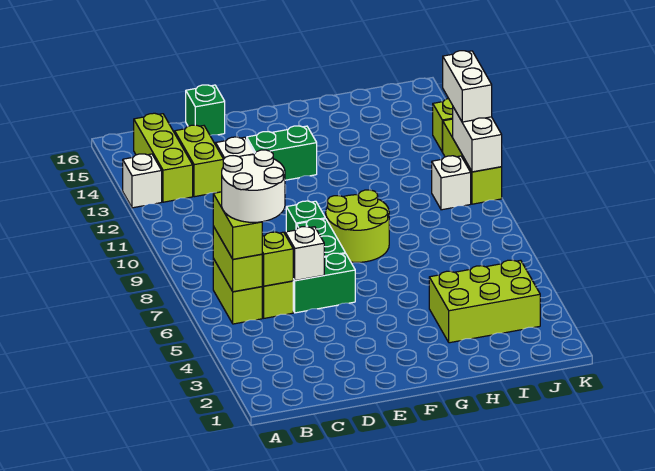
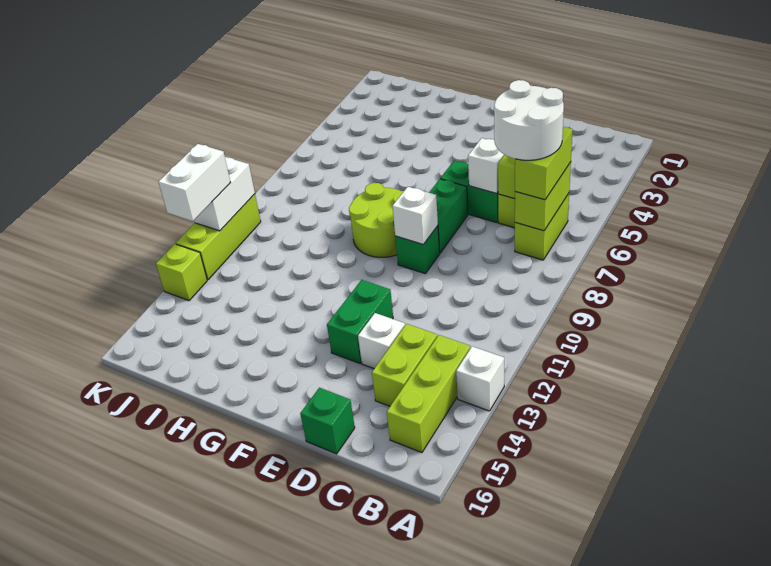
green 1x2 brick [247,126,317,180] -> green 1x2 brick turned to [327,280,393,363]
lime 2x3 brick [429,260,540,343] -> none
white 1x1 brick [432,156,471,210] -> white 1x1 brick moved to [392,187,438,244]

